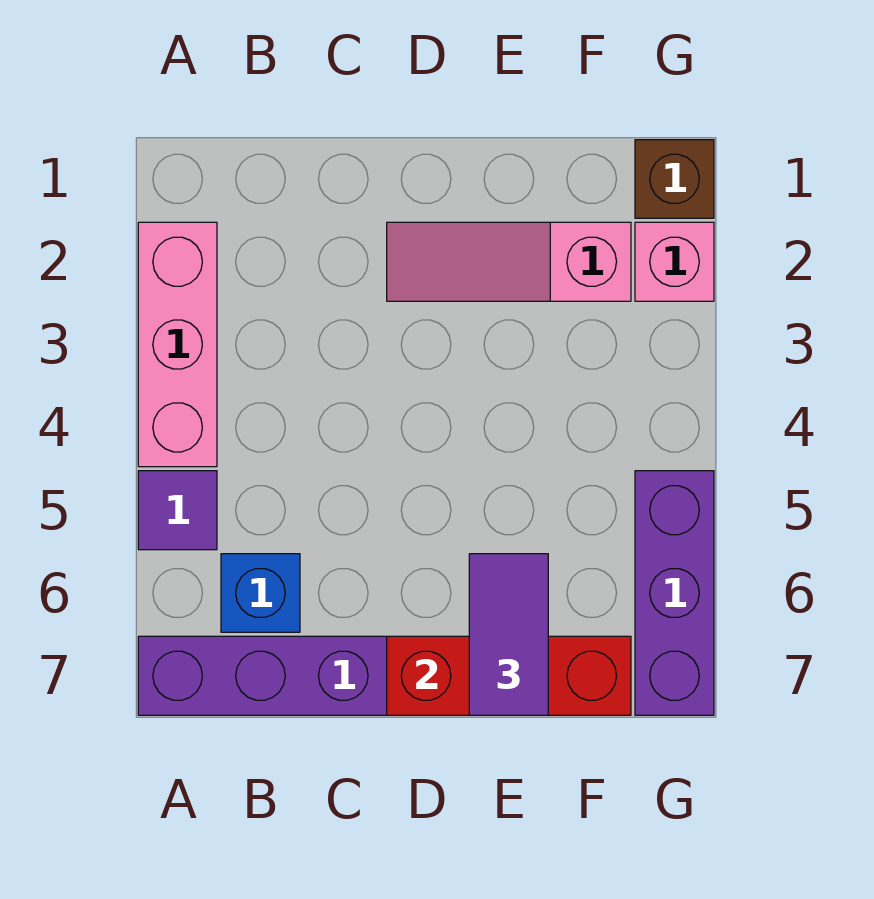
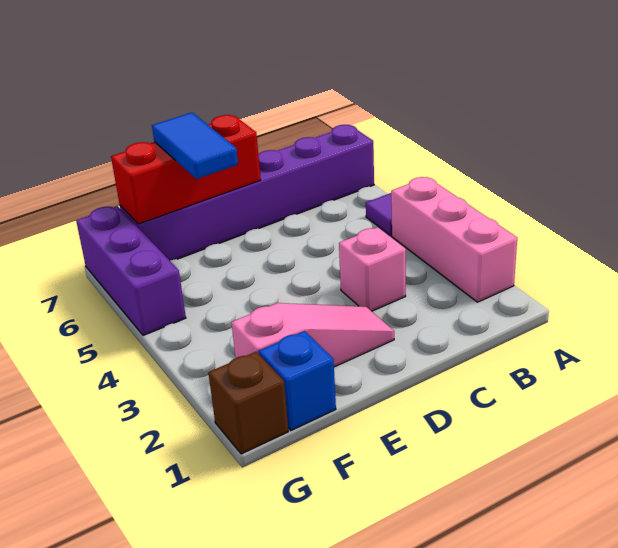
blue 1x1 brick [221,554,300,632] -> blue 1x1 brick moved to [259,331,336,430]
purple 1x2 tile [469,554,548,715] -> blue 1x2 tile [152,113,238,179]
pink 1x1 brick [635,222,714,301] -> pink 1x1 brick moved to [339,227,406,311]

